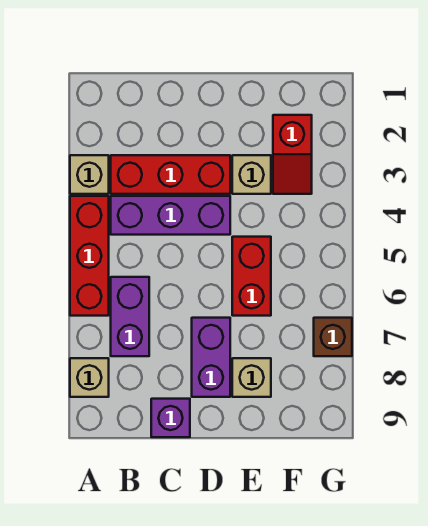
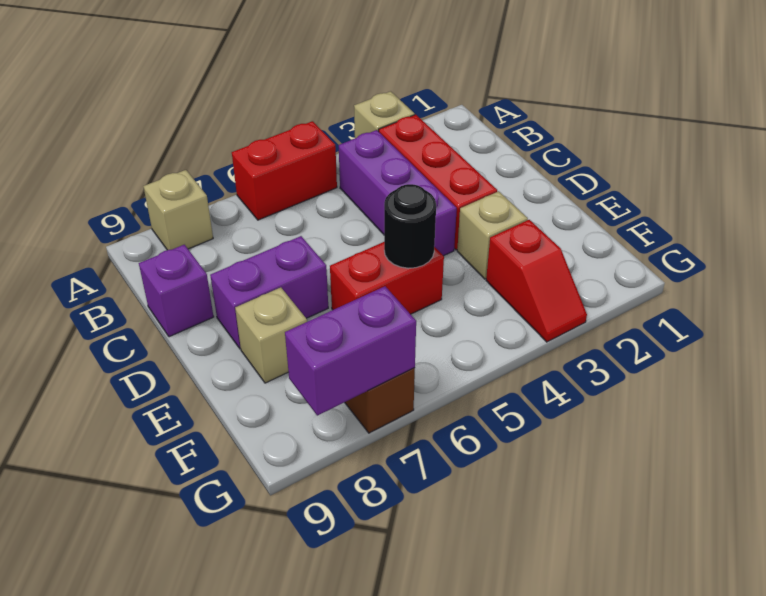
red 1x3 brick [70,196,109,316] -> red 1x2 brick [232,121,337,220]
purple 1x2 brick [111,277,149,356] -> purple 1x2 brick moved to [285,286,416,415]
none -> black 1x1 round brick [384,184,436,268]
red 1x2 slope [273,115,312,194] -> red 1x2 slope turned to [486,220,587,342]

